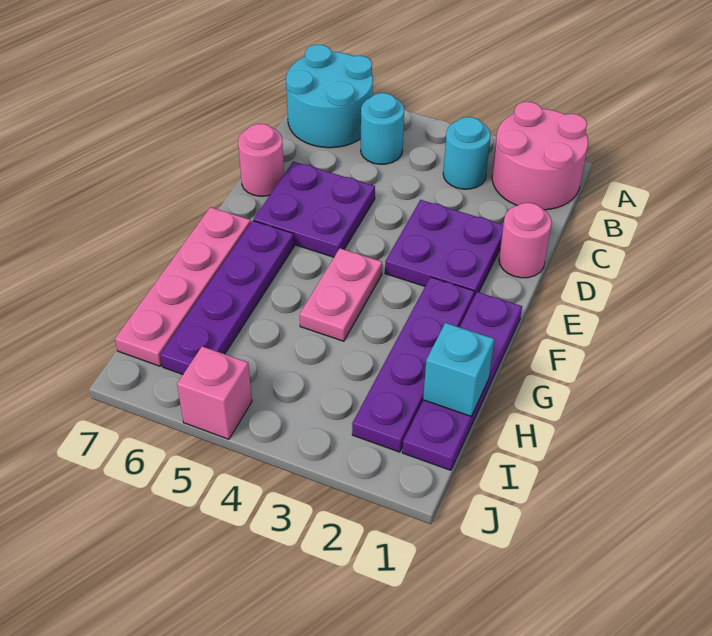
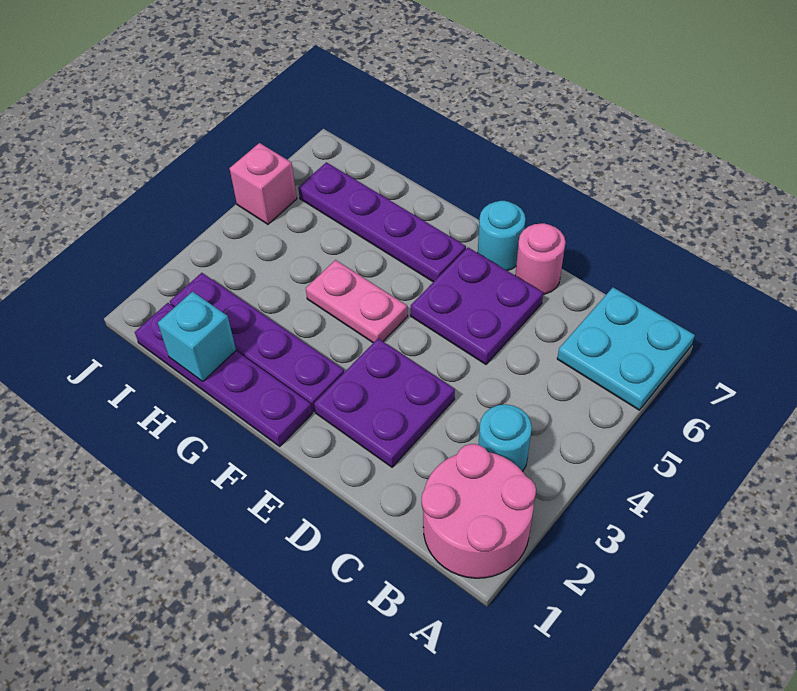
cyan 2x2 round brick [286,45,373,148] -> cyan 2x2 plate [557,287,695,410]
cyan 1x1 round brick [361,93,404,164] -> cyan 1x1 round brick moved to [478,201,525,271]
pink 1x1 round brick [499,203,552,278] -> none
pink 1x4 plate [115,207,251,366] -> none

